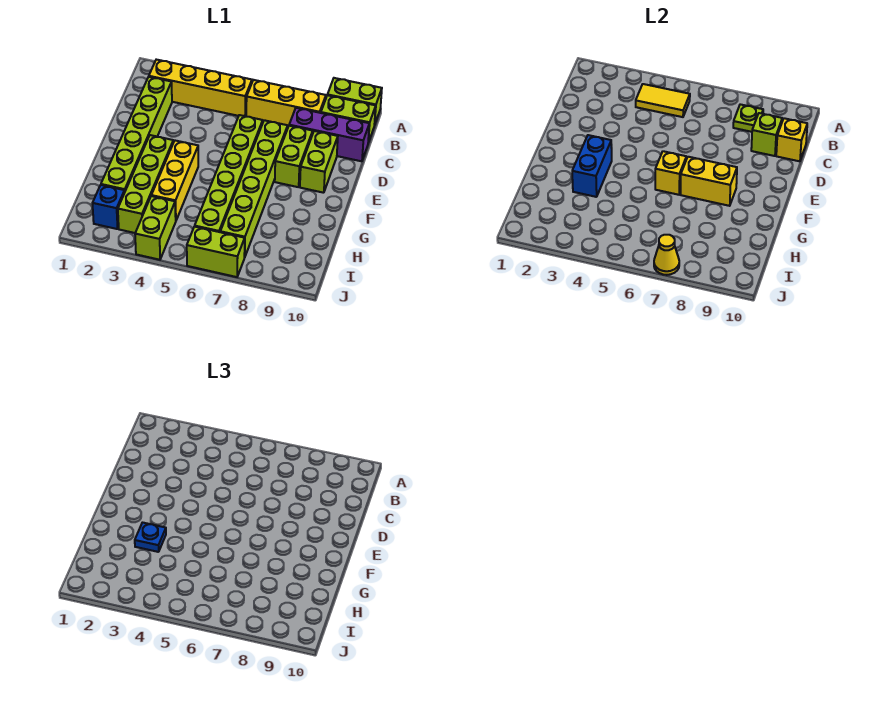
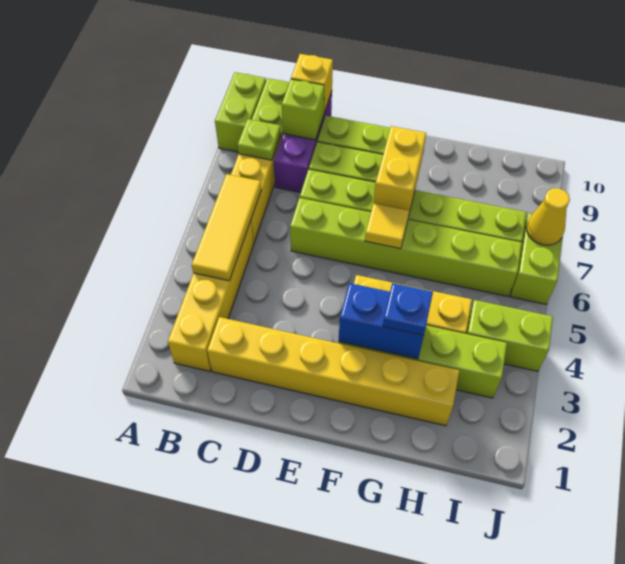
yellow 1x2 tile [636,84,690,117] -> yellow 1x3 tile [192,174,261,281]
lime 1x6 brick [101,77,172,191] -> yellow 1x6 brick [207,317,459,426]
yellow 1x1 brick [655,151,686,195] -> yellow 1x1 tile [365,204,409,249]
blue 1x1 brick [92,185,125,229] -> none

